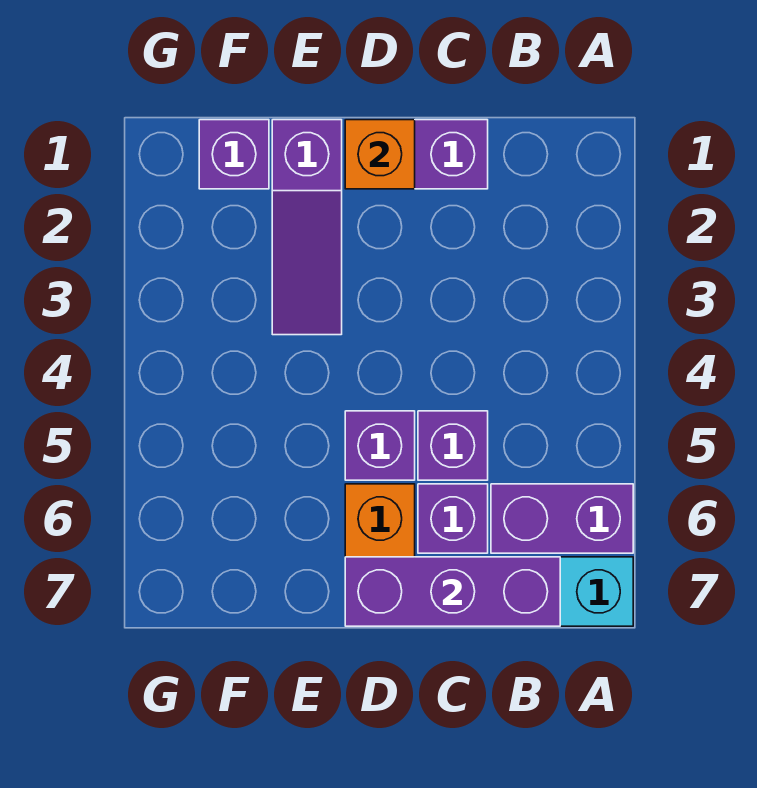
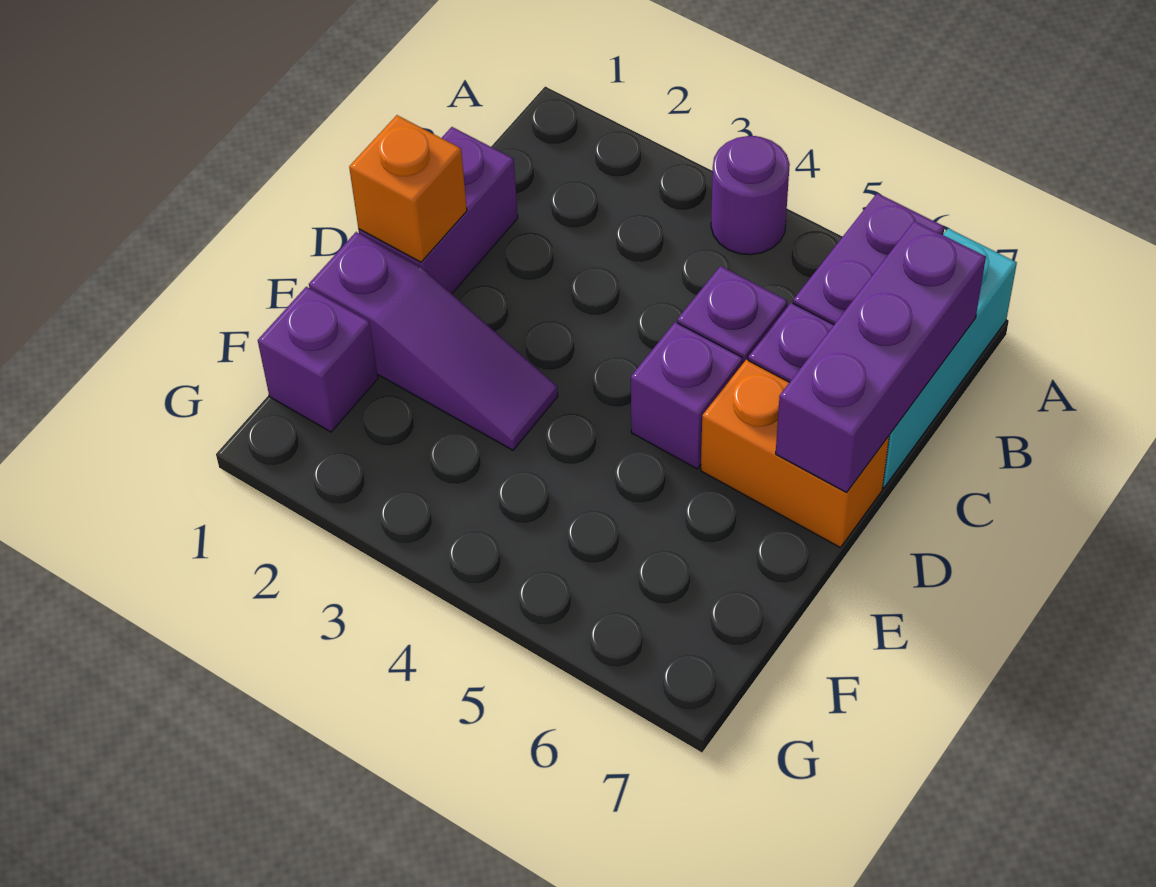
none -> purple 1x1 round brick [711,136,790,255]

